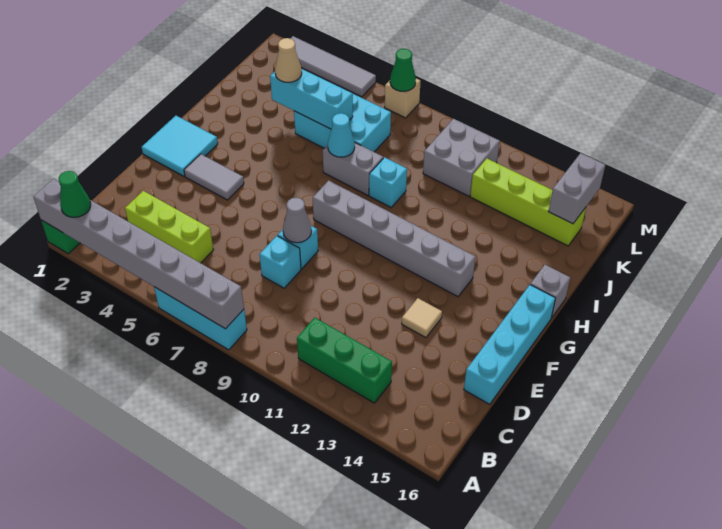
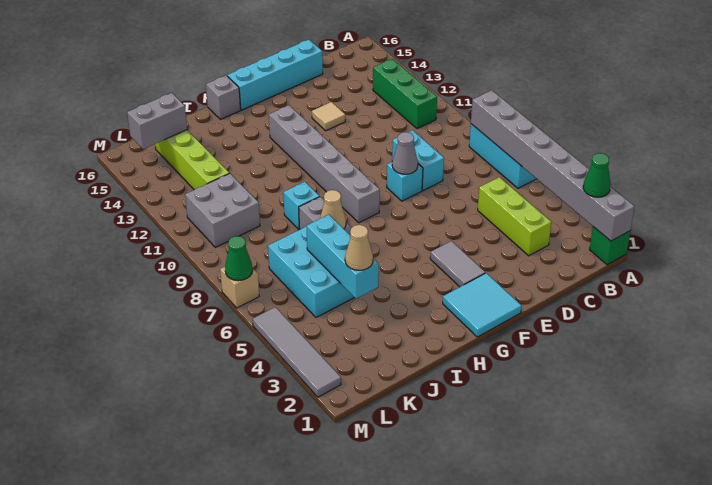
cyan 1x1 brick [259,236,301,288] -> cyan 1x2 brick [392,130,444,191]
cyan 1x1 cone [328,113,355,157] -> tan 1x1 cone [320,190,346,229]

